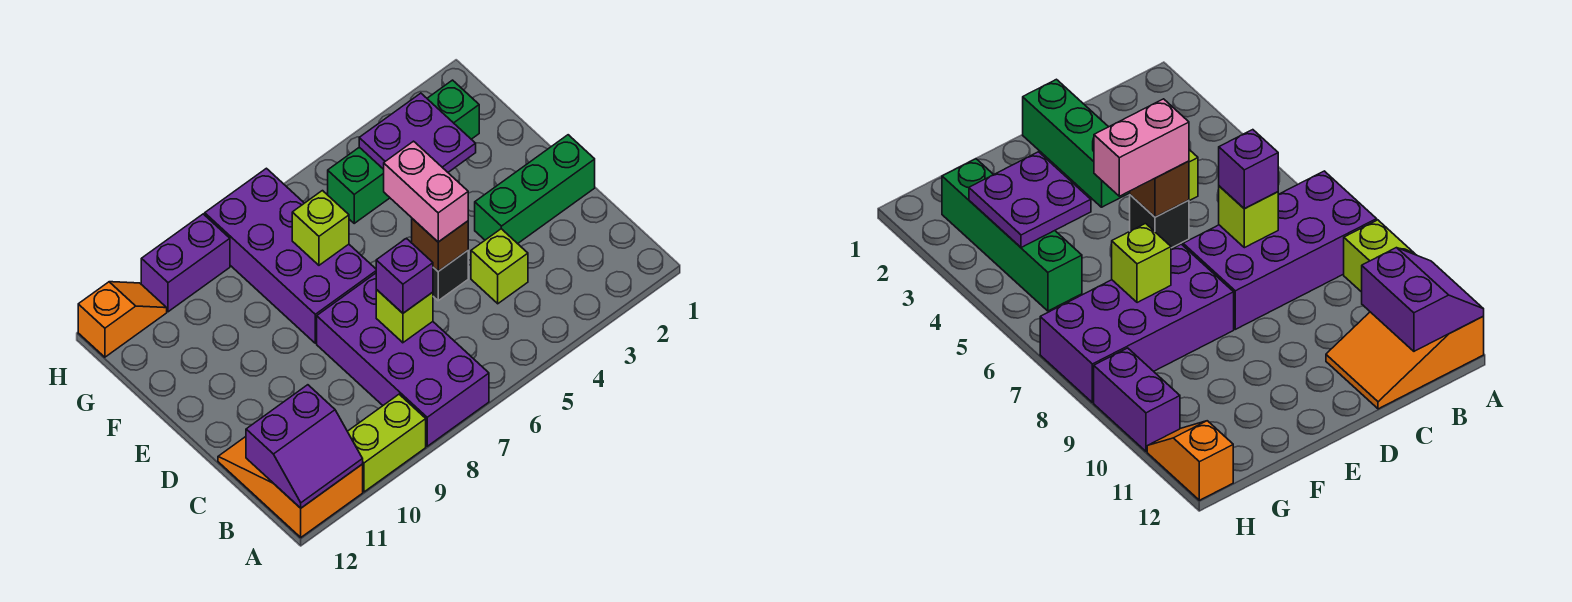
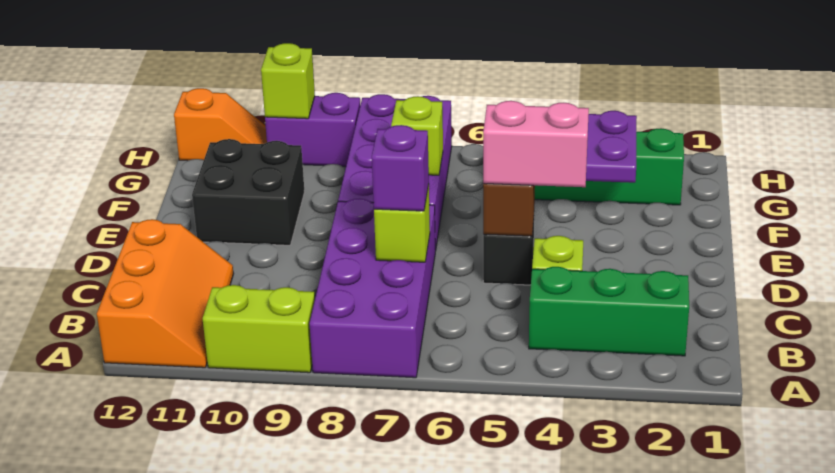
orange 2x3 slope [218,437,363,537] -> orange 2x3 slope turned to [97,219,234,368]
purple 2x2 slope [246,385,363,508] -> none
green 1x3 brick [475,135,595,244] -> green 1x3 brick moved to [529,267,689,356]
pink 1x2 brick [384,141,468,242] -> pink 1x2 brick turned to [483,101,589,187]
none -> black 2x2 brick [192,139,305,245]
none -> lime 1x1 brick [261,43,315,119]

